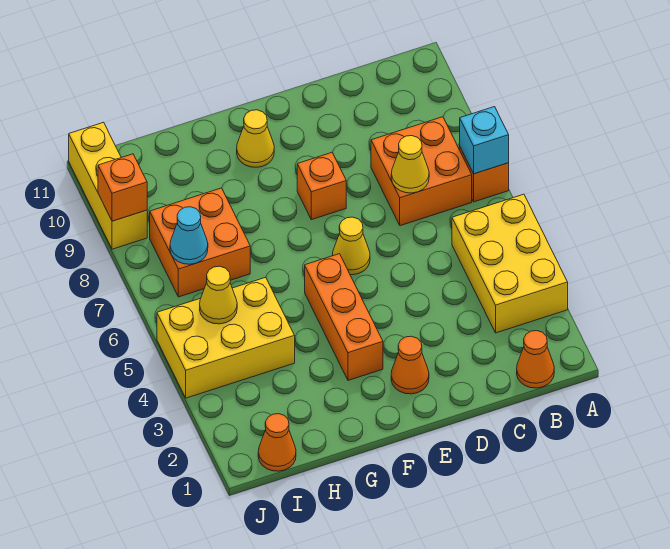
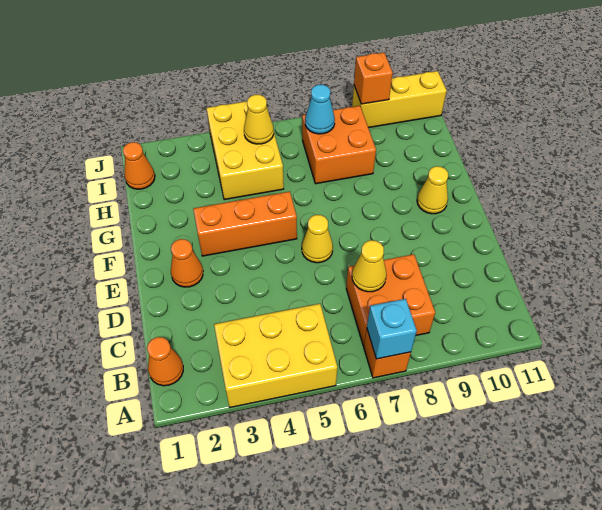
orange 1x1 brick [297,153,346,220] -> none

